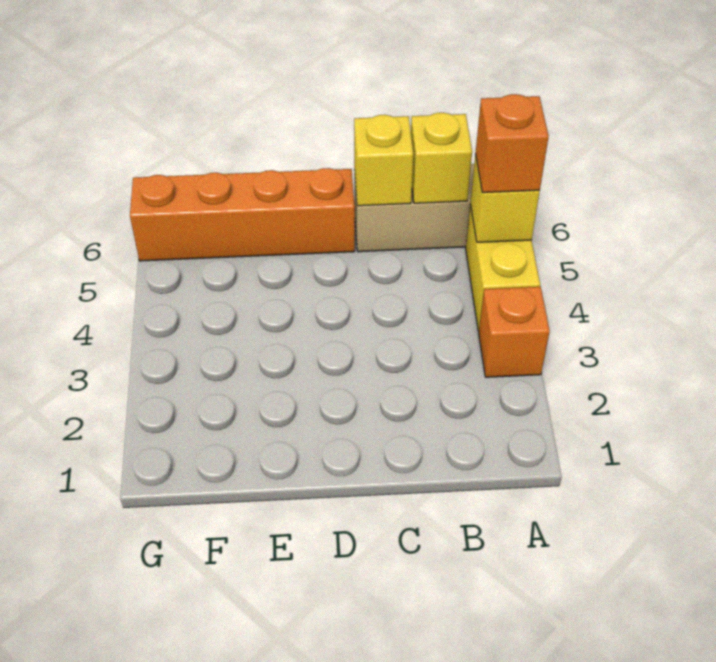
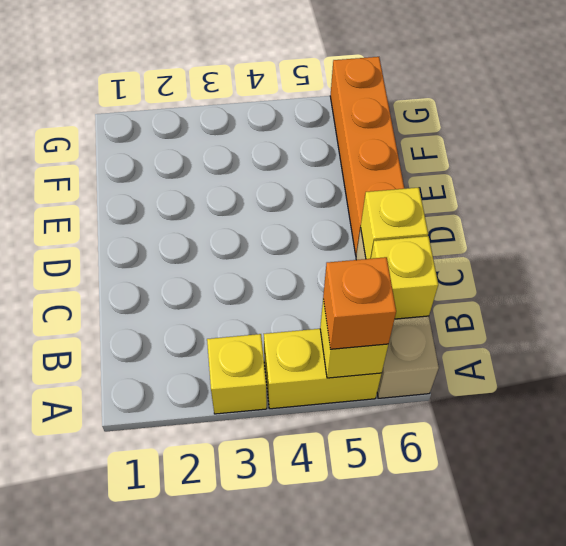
orange 1x1 brick [479,287,550,377] -> yellow 1x1 brick [207,334,267,414]

